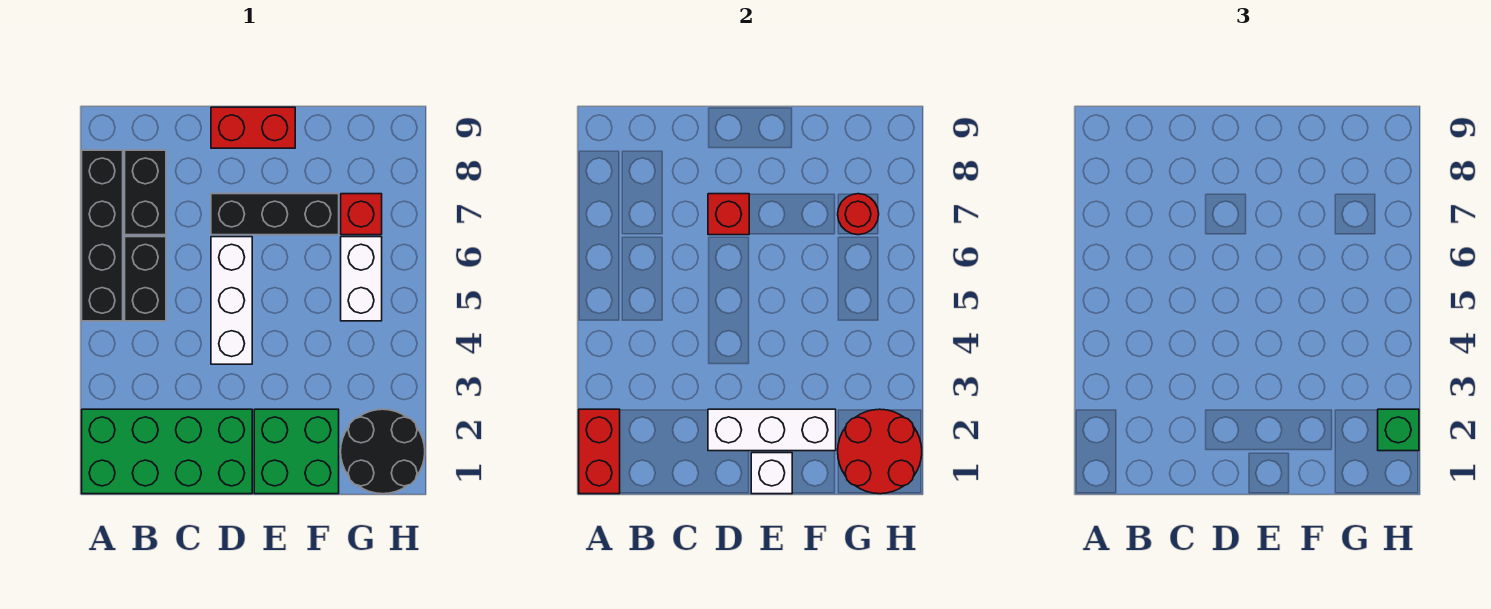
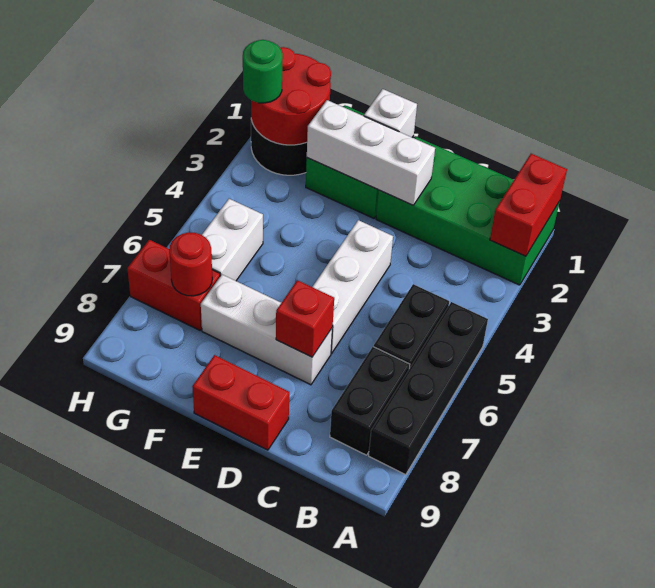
black 1x3 brick [211,194,339,235] -> white 1x3 brick [201,275,332,385]
red 1x1 brick [341,194,382,235] -> red 1x2 brick [127,240,220,330]
green 1x1 brick [1378,409,1419,451] -> green 1x1 round brick [243,40,283,103]

